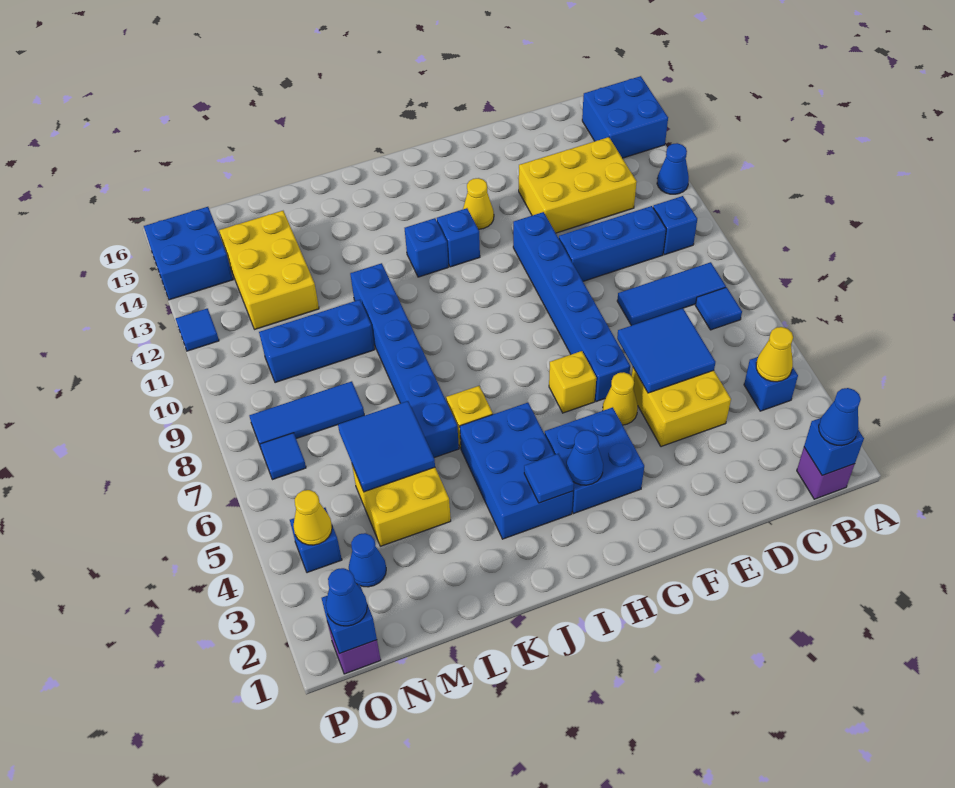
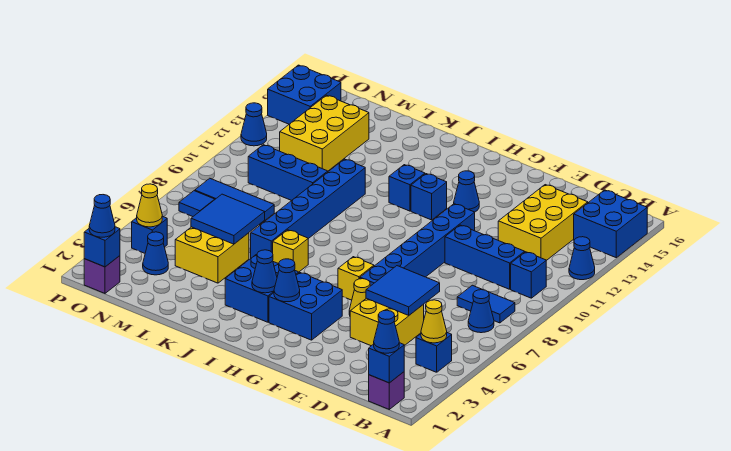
blue 1x1 tile [695,287,742,330] -> blue 1x1 cone [468,290,494,333]
blue 1x3 tile [617,262,726,326] -> blue 1x2 tile [457,285,515,323]
yellow 2x3 brick [519,137,637,233] -> yellow 2x3 brick turned to [498,185,588,261]
yellow 1x1 cone [463,178,494,229] -> blue 1x1 cone [454,171,479,212]
blue 2x3 brick [460,402,573,539] -> blue 2x2 brick [225,255,299,322]
blue 1x1 tile [524,454,574,503] -> blue 1x1 cone [252,250,277,293]
blue 1x1 tile [176,308,219,351] -> blue 1x1 cone [241,103,267,146]

